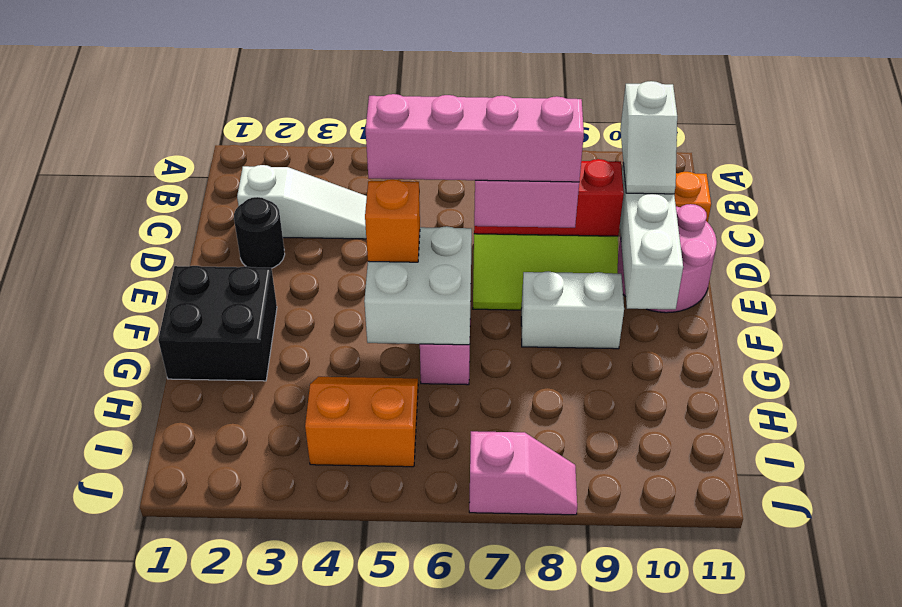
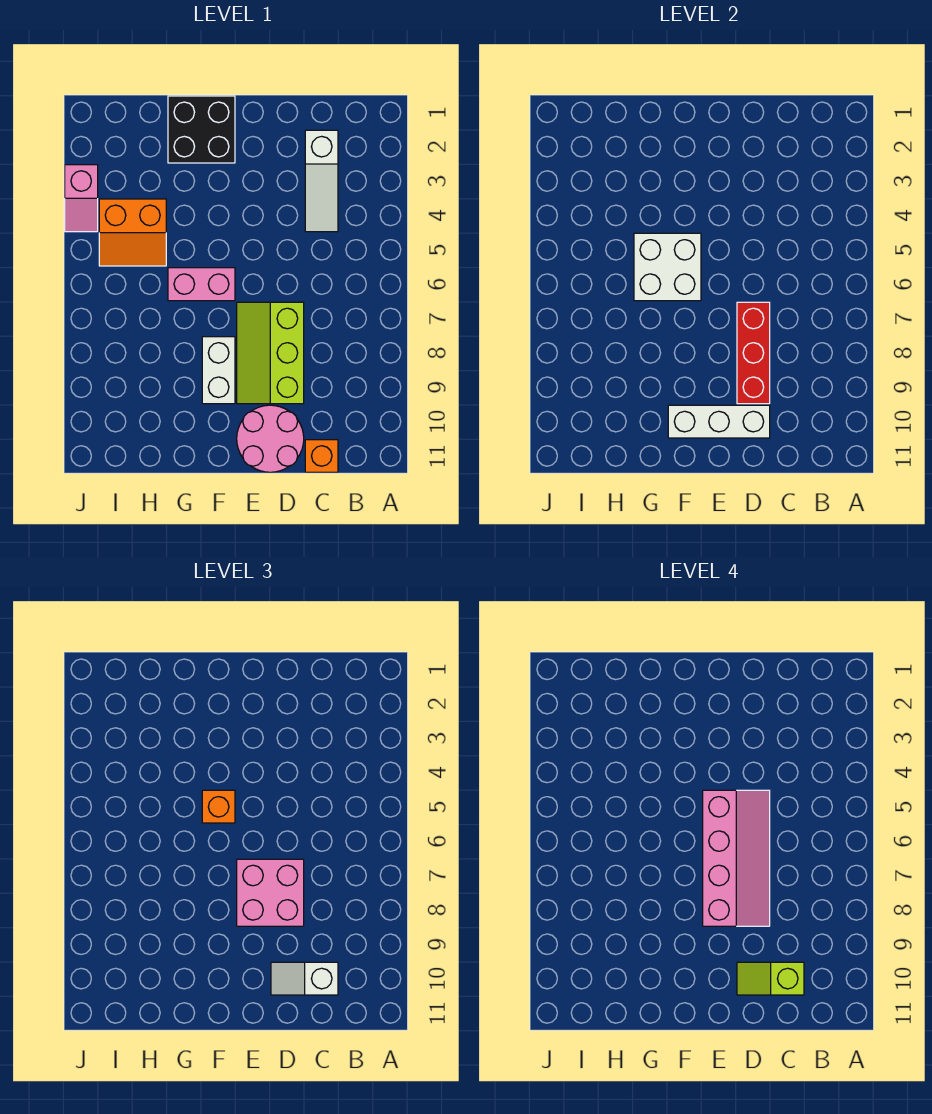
none -> lime 1x2 slope [737,962,804,995]
black 1x1 round brick [234,197,285,268] -> none
orange 2x2 slope [305,377,418,467] -> orange 2x2 slope turned to [99,199,166,266]
pink 1x2 slope [469,431,577,515] -> pink 1x2 slope moved to [65,165,98,232]

